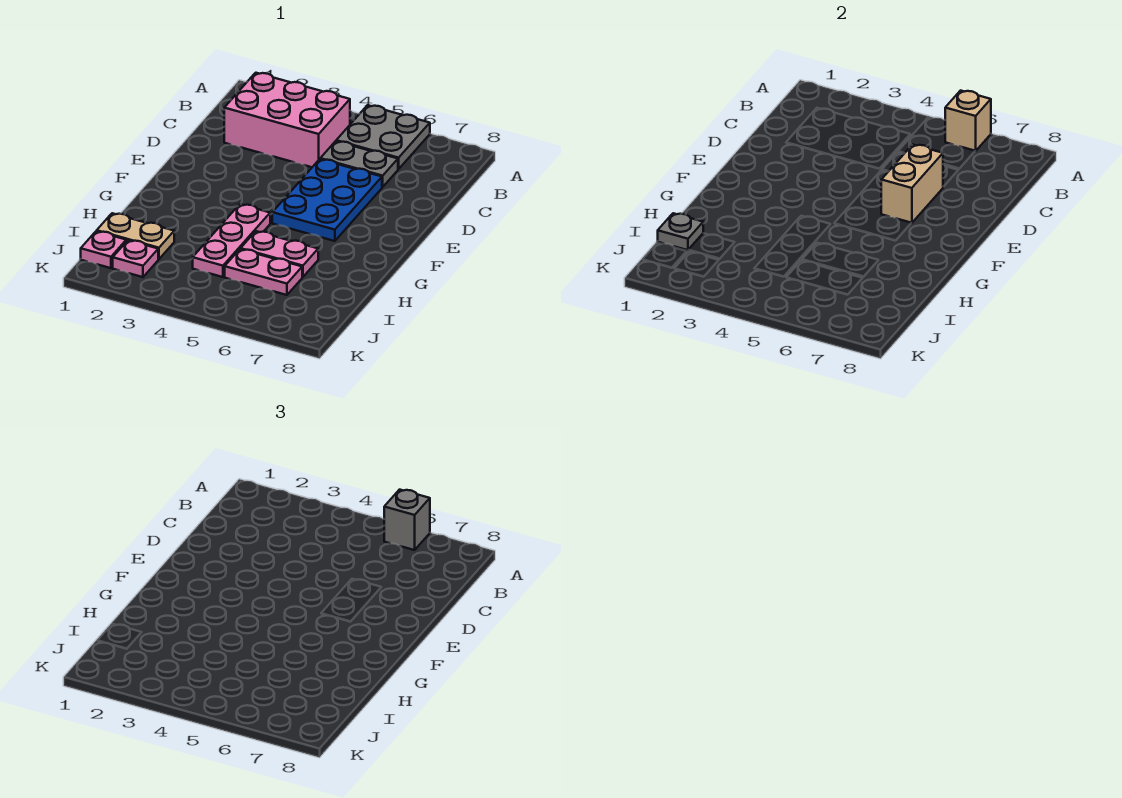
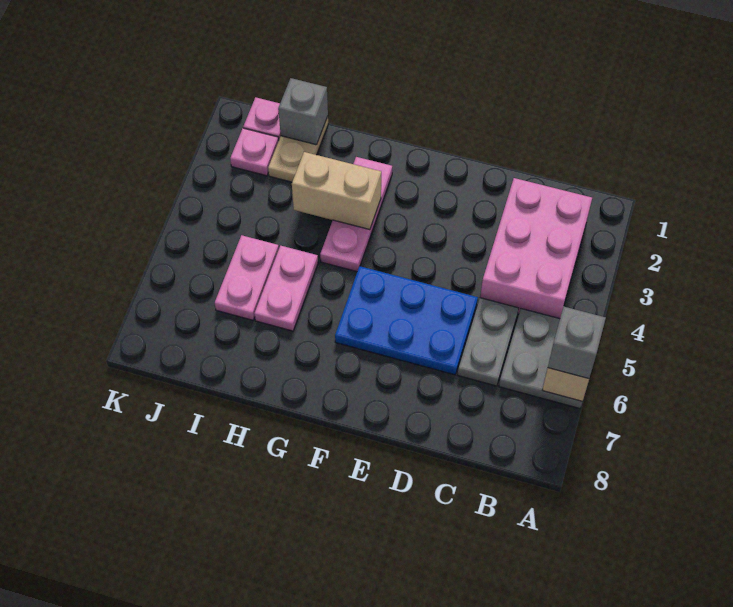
tan 1x2 brick [881,145,943,223] -> tan 1x2 brick moved to [292,152,381,230]
pink 1x3 plate [193,204,270,277] -> pink 1x3 plate turned to [320,157,392,272]
grey 1x1 plate [658,213,703,250] -> grey 1x1 brick [278,78,328,145]

